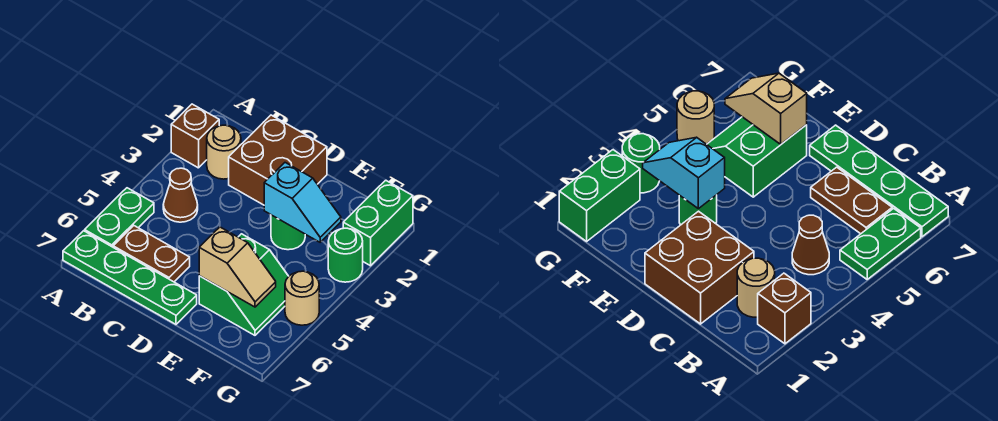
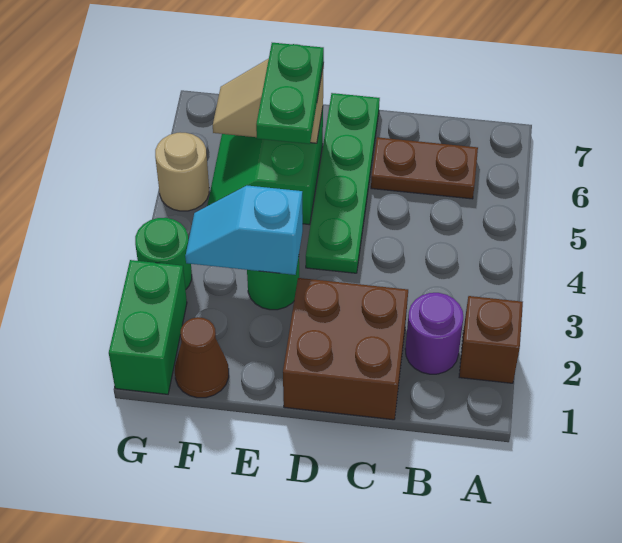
green 1x2 plate [85,188,154,247] -> green 1x2 plate moved to [256,43,324,144]
green 1x4 plate [63,231,197,324] -> green 1x4 plate turned to [306,93,380,273]
tan 1x1 round brick [207,125,241,179] -> purple 1x1 round brick [405,293,463,374]
brown 1x1 cone [163,168,198,222] -> brown 1x1 cone moved to [175,317,229,398]

